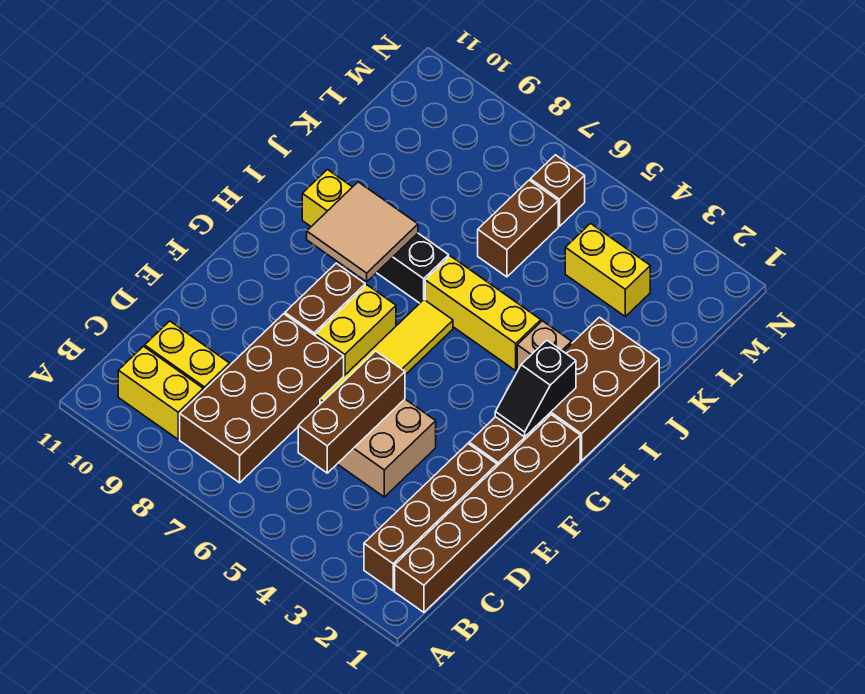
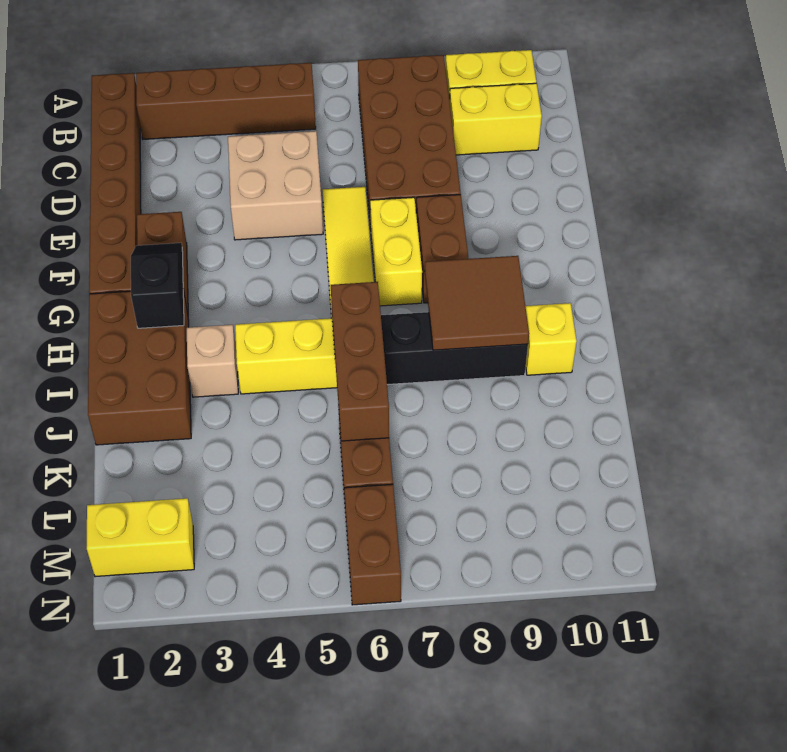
brown 1x4 brick [364,444,497,591] -> brown 1x4 brick turned to [136,63,316,139]
brown 1x3 brick [298,351,405,473] -> brown 1x3 brick moved to [331,282,389,441]
tan 2x2 tile [307,182,418,282] -> brown 2x2 tile [425,256,529,350]
yellow 1x2 brick [565,224,650,316] -> yellow 1x2 brick moved to [87,498,194,577]
brown 1x1 brick [530,155,585,226] -> brown 1x2 brick [344,484,401,605]

